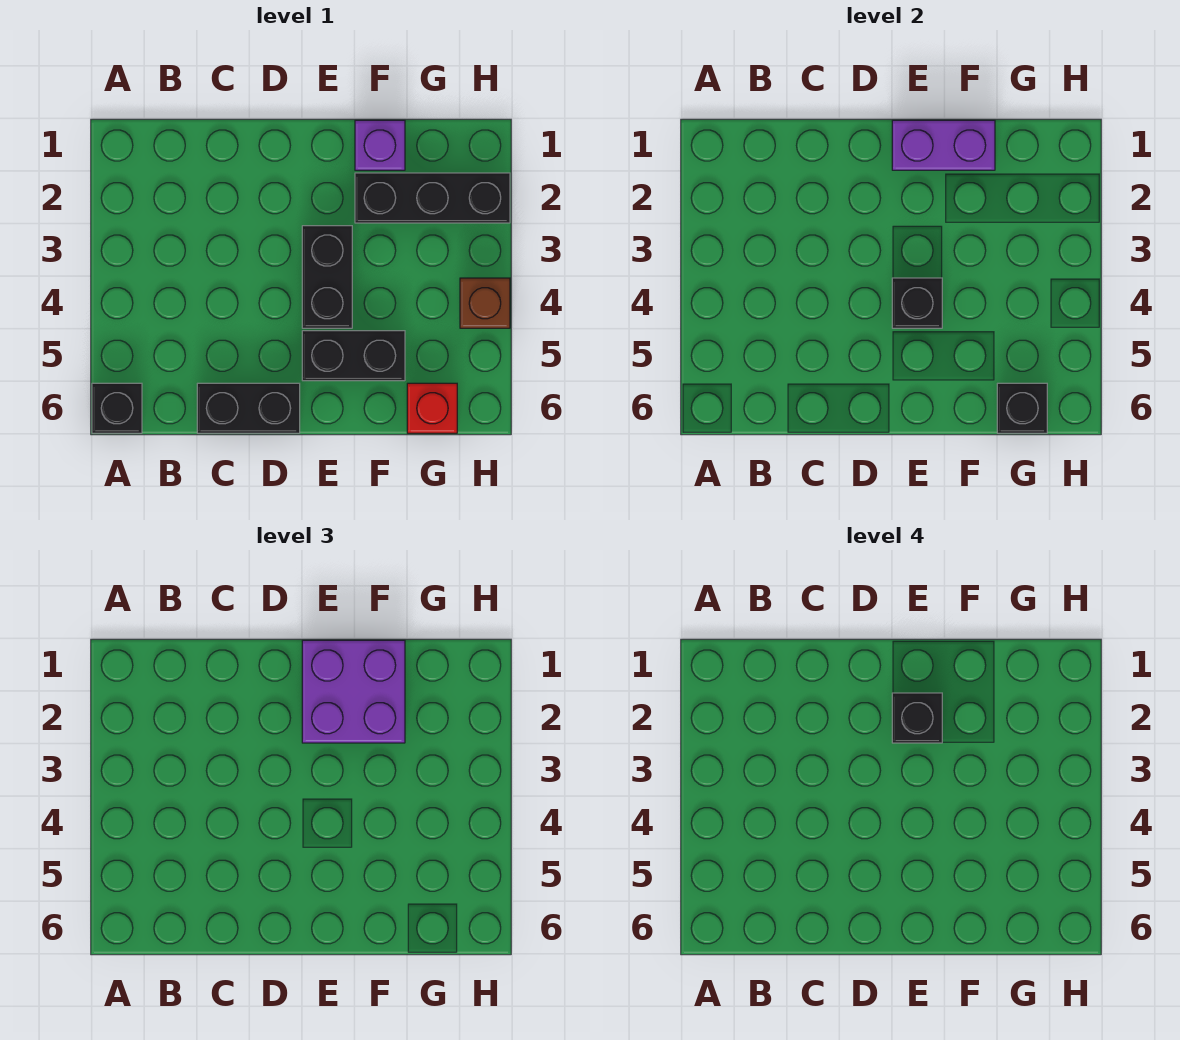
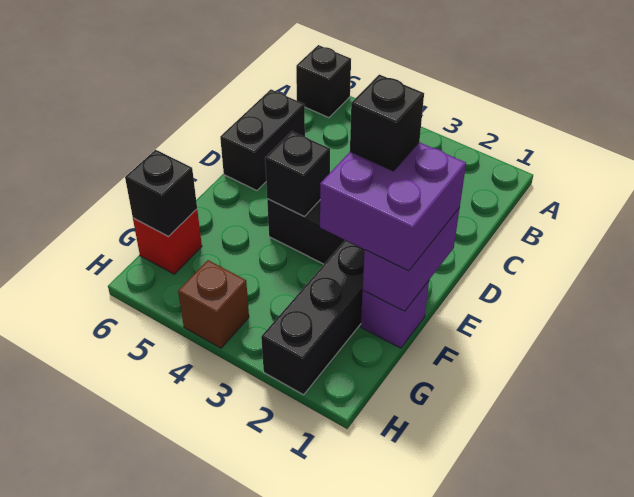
black 1x2 brick [302,331,405,381] -> none

